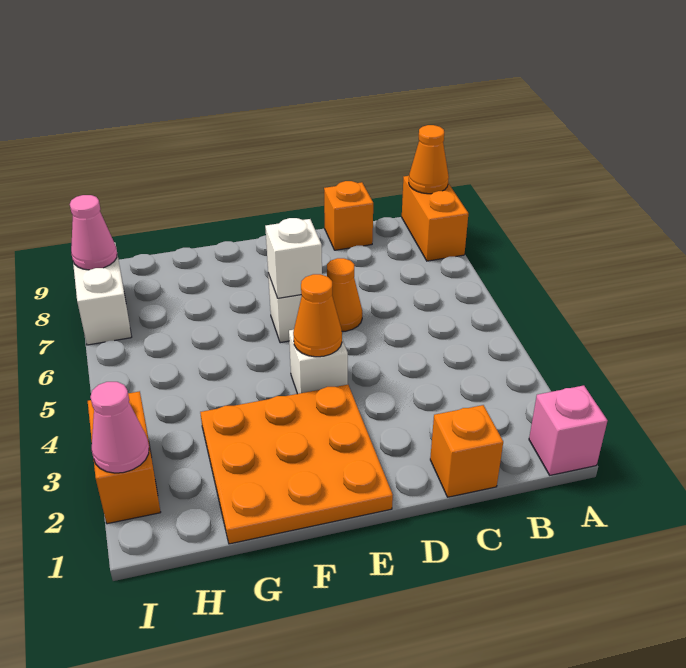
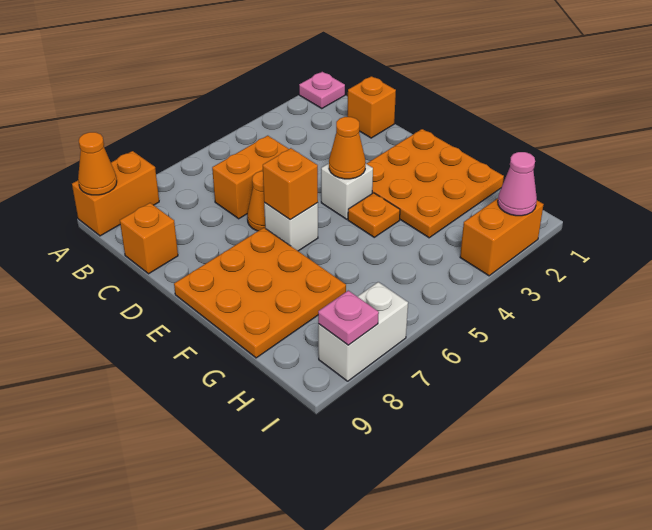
pink 1x1 brick [529,385,607,475] -> pink 1x1 plate [299,72,345,109]
none -> orange 1x2 brick [212,136,288,219]
white 1x1 brick [265,218,322,298] -> orange 1x1 brick [263,148,318,220]
none -> orange 3x3 plate [174,228,346,358]
none -> orange 1x1 plate [348,193,400,237]
pink 1x1 cone [70,195,117,270] -> pink 1x1 plate [318,291,379,345]

